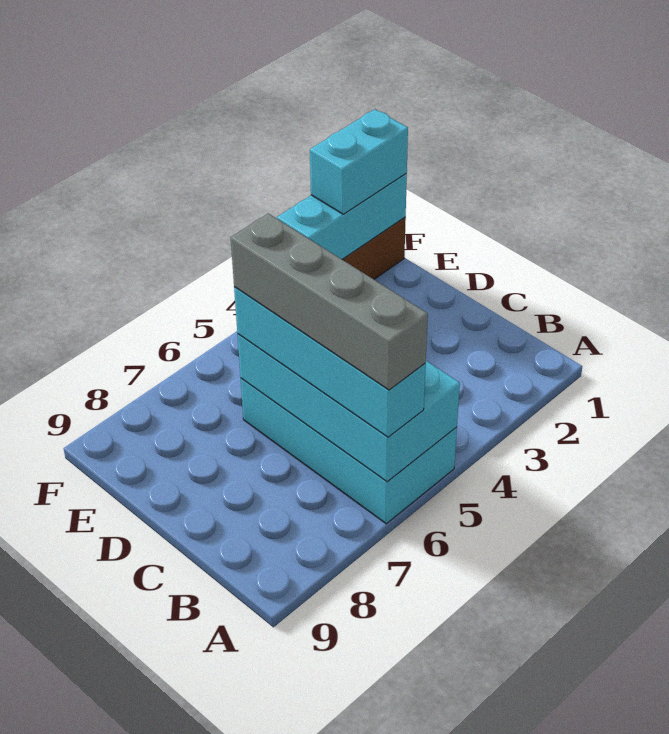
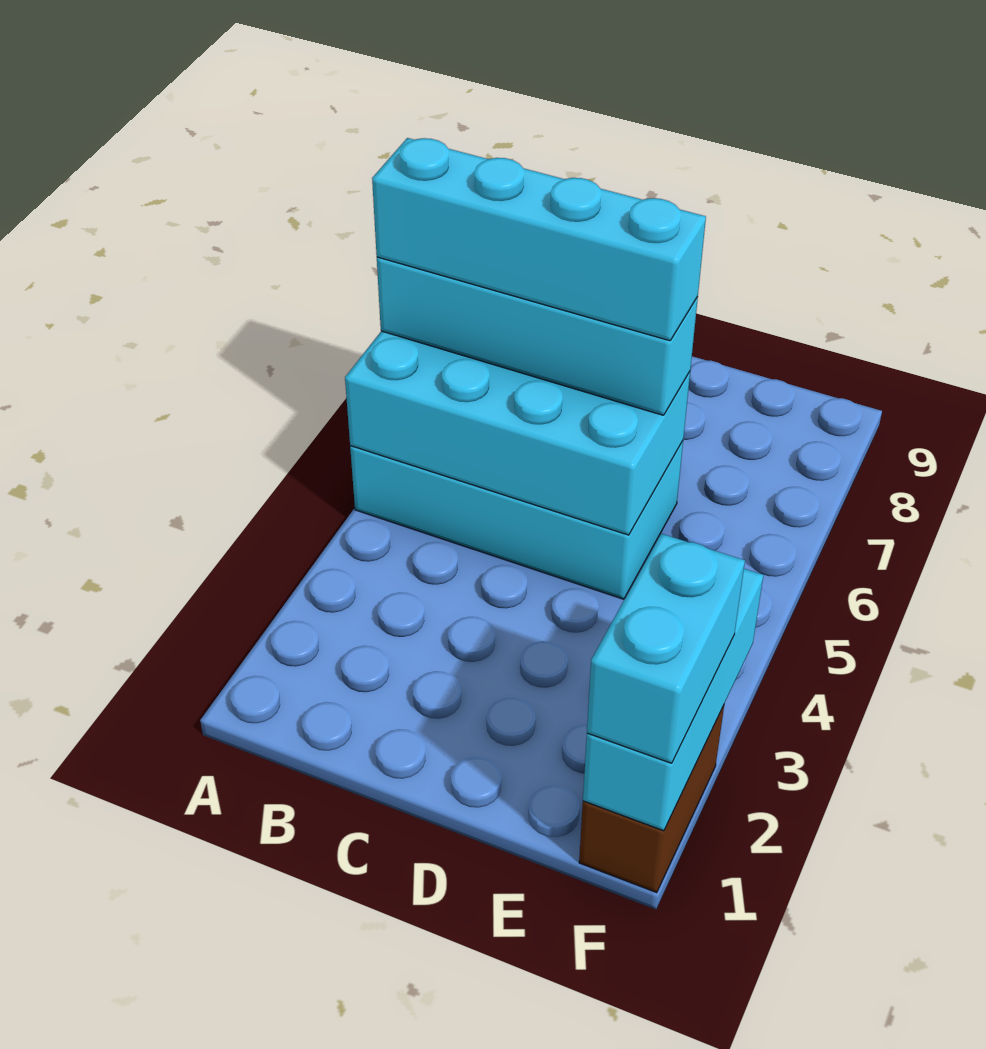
grey 1x4 brick [231,213,428,390] -> cyan 1x4 brick [372,138,706,341]

